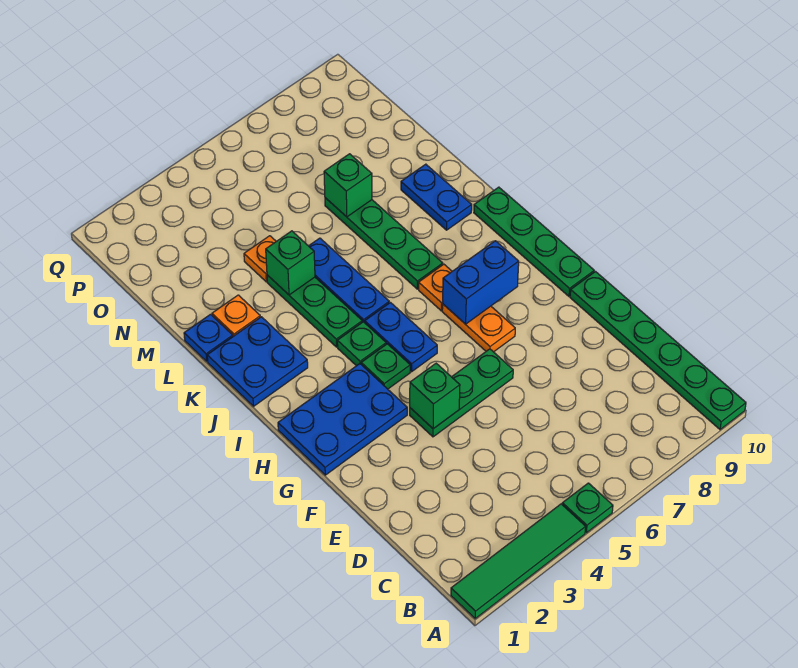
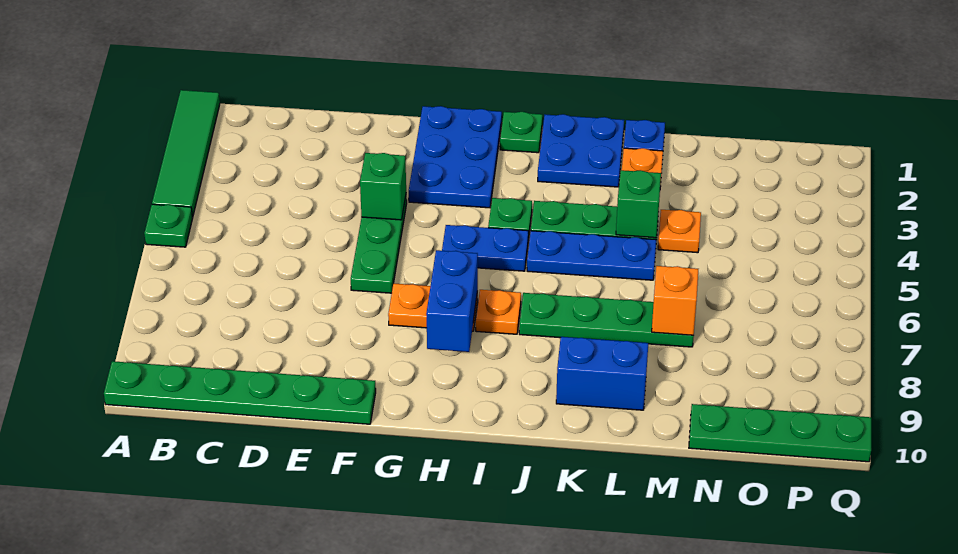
green 1x4 plate [474,187,594,296] -> green 1x4 plate moved to [689,404,871,462]
green 1x1 plate [361,344,410,389] -> green 1x1 plate moved to [500,112,542,153]
blue 1x2 plate [401,164,472,230] -> blue 1x2 brick [556,337,648,410]
green 1x1 brick [324,154,372,217] -> orange 1x1 brick [652,266,698,335]

